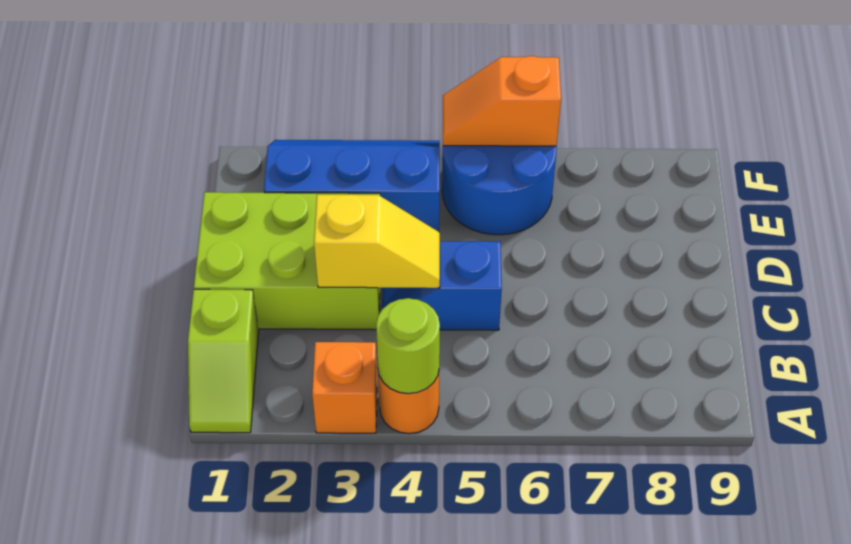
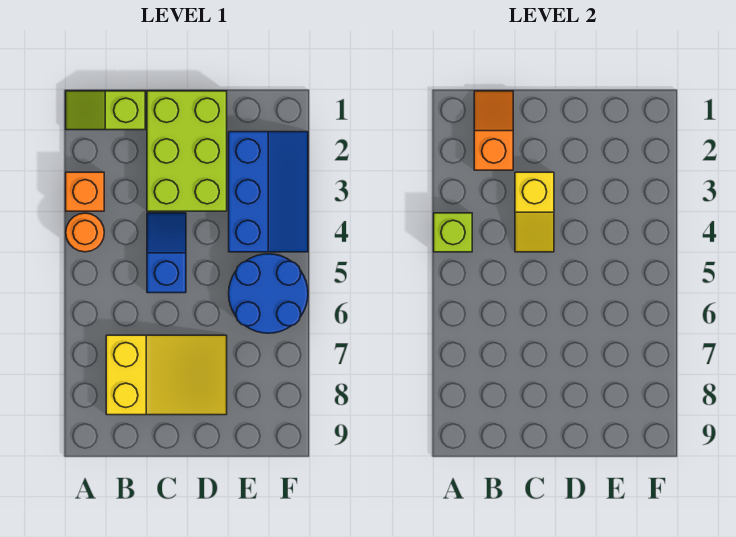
lime 1x1 round brick [376,298,440,394] -> lime 1x1 brick [434,213,472,252]
none -> yellow 2x3 slope [106,335,227,415]
orange 1x2 slope [443,56,561,146] -> orange 1x2 slope moved to [474,91,513,170]

